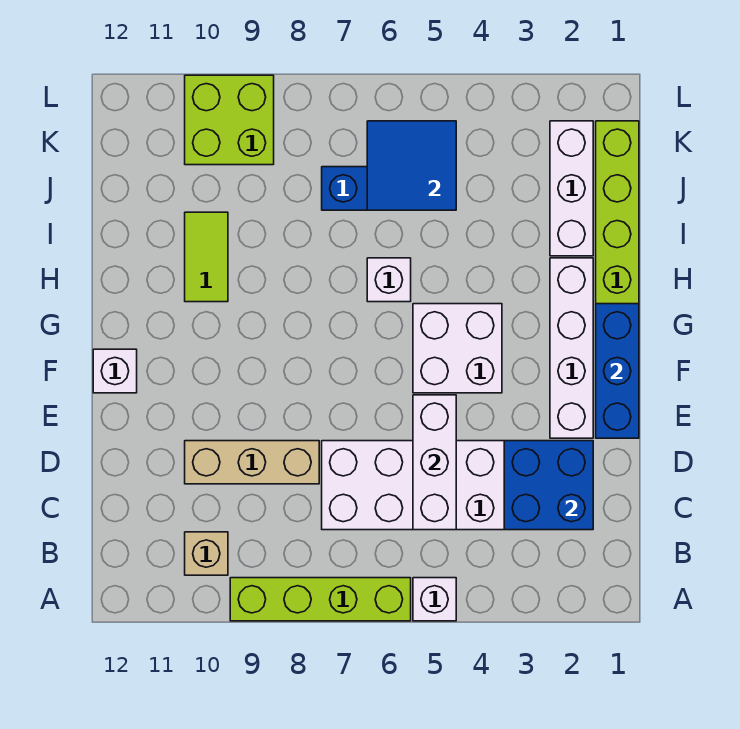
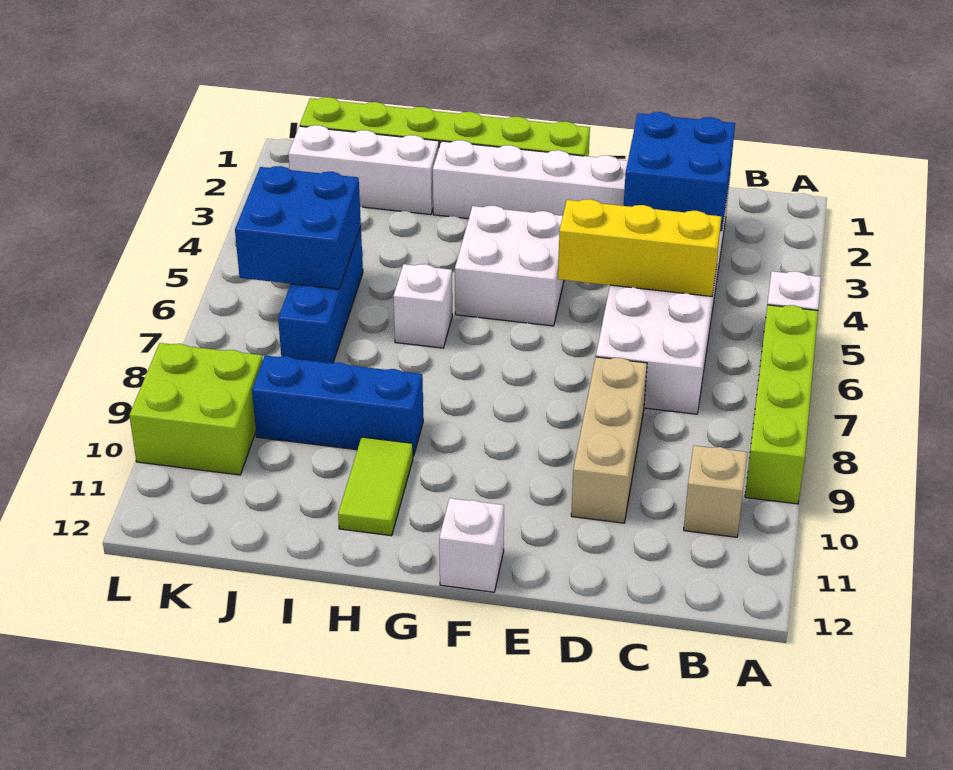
white 1x3 brick [413,395,456,530] -> yellow 1x3 brick [558,199,721,296]
blue 1x3 brick [596,304,639,438] -> blue 1x3 brick moved to [252,355,423,456]
lime 1x2 tile [185,212,228,302] -> lime 1x2 tile turned to [338,437,413,536]
blue 2x2 tile [367,121,456,210] -> blue 2x2 brick [235,166,361,289]

